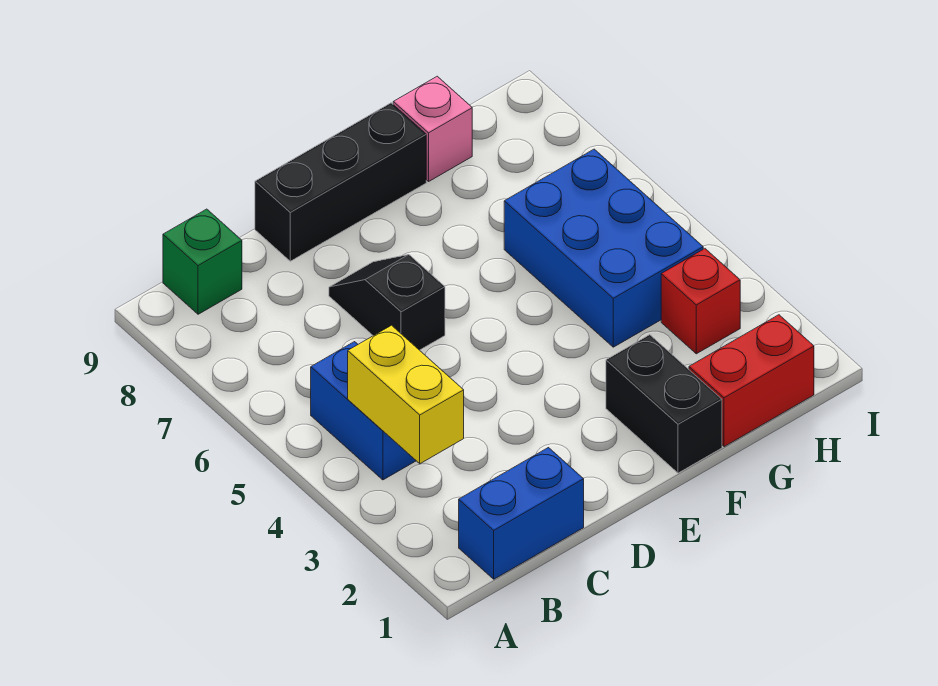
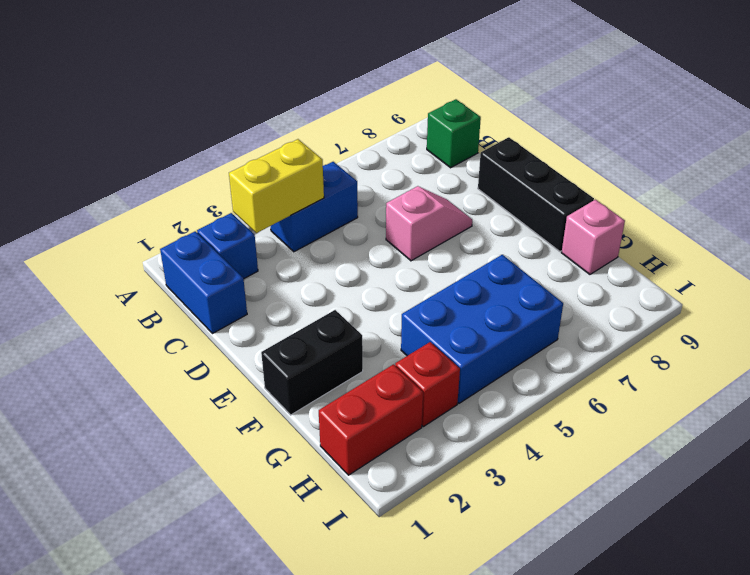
none -> blue 1x1 brick [197,213,258,279]
black 1x2 slope [329,255,445,350] -> pink 1x2 slope [386,186,472,261]
red 1x2 brick [689,315,814,447] -> red 1x2 brick turned to [319,364,423,475]

